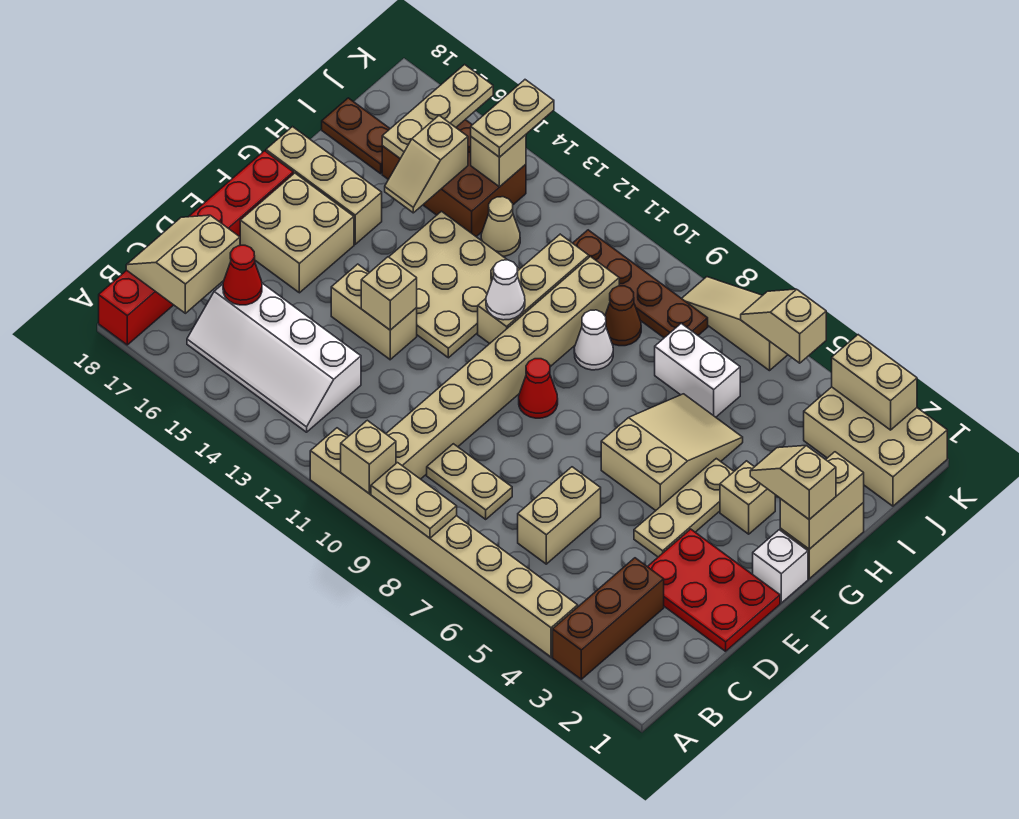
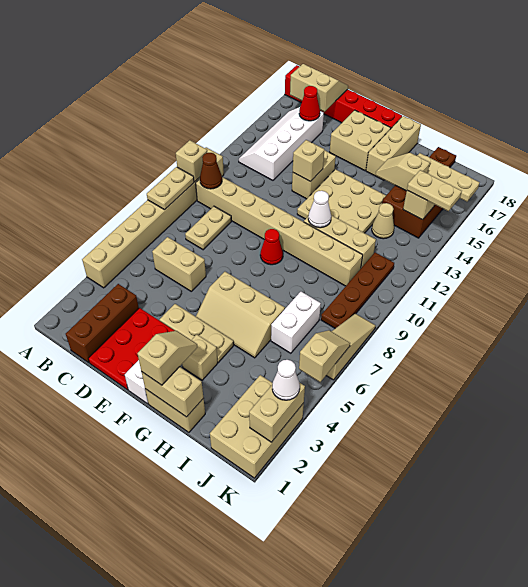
brown 1x3 brick [553,558,664,679] -> brown 1x3 brick turned to [66,284,139,363]
tan 2x3 slope [601,394,743,511] -> tan 2x3 slope turned to [196,272,285,358]
white 1x1 cone [574,310,613,370] -> white 1x1 cone moved to [272,360,300,400]
brown 1x1 cone [605,286,641,346] -> brown 1x1 cone moved to [200,153,222,189]

